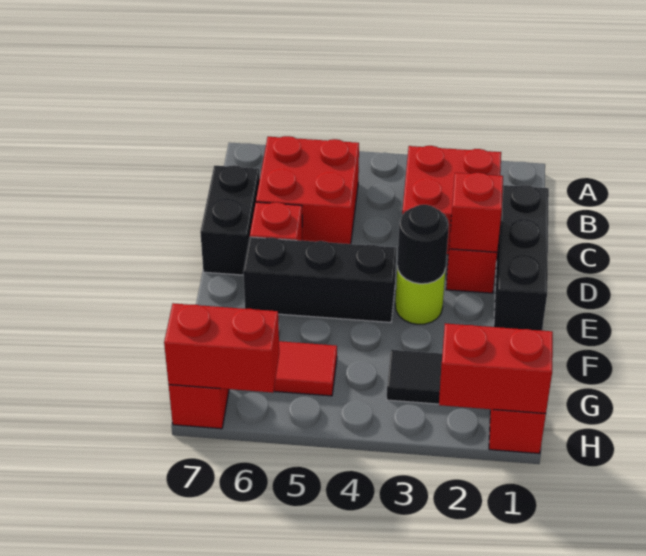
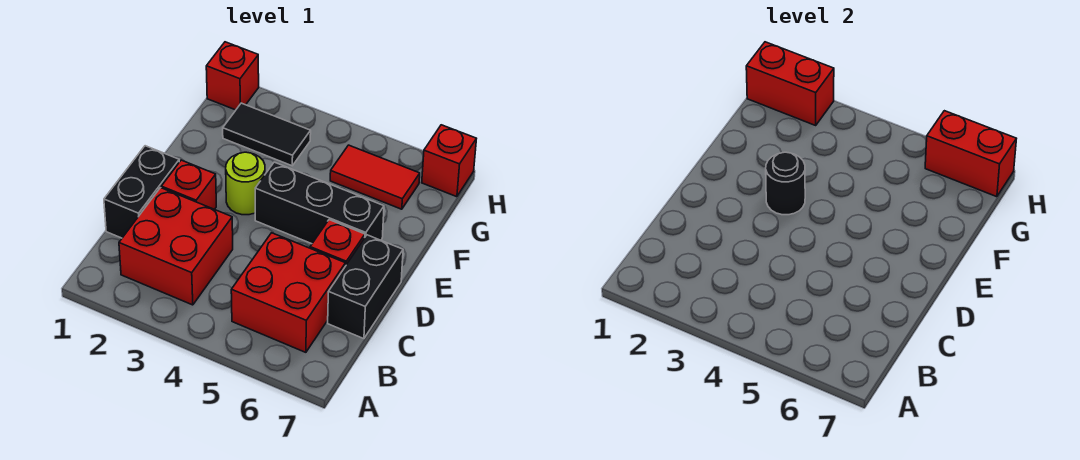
black 1x3 brick [494,185,549,331] -> black 1x2 brick [104,146,179,238]
red 1x1 brick [449,173,503,252] -> none

